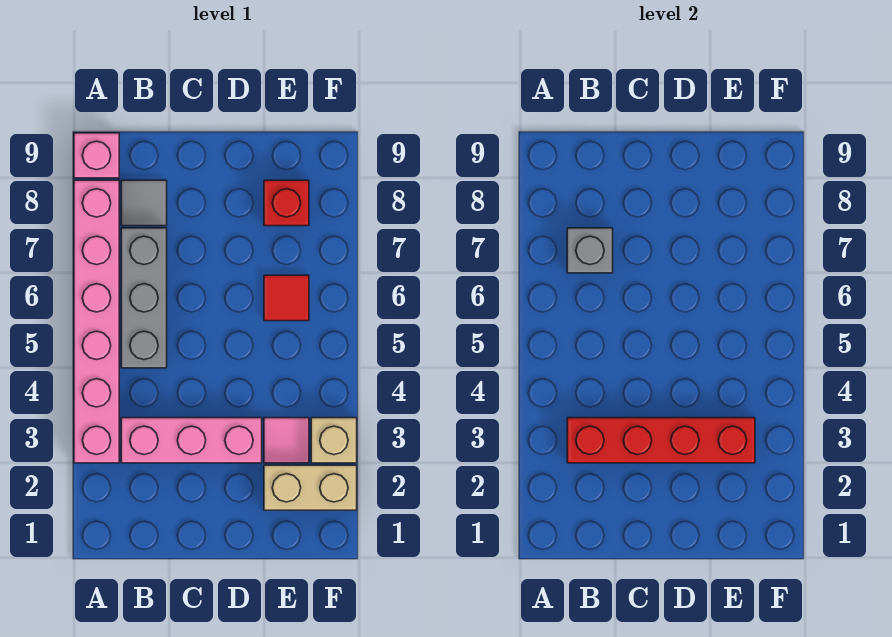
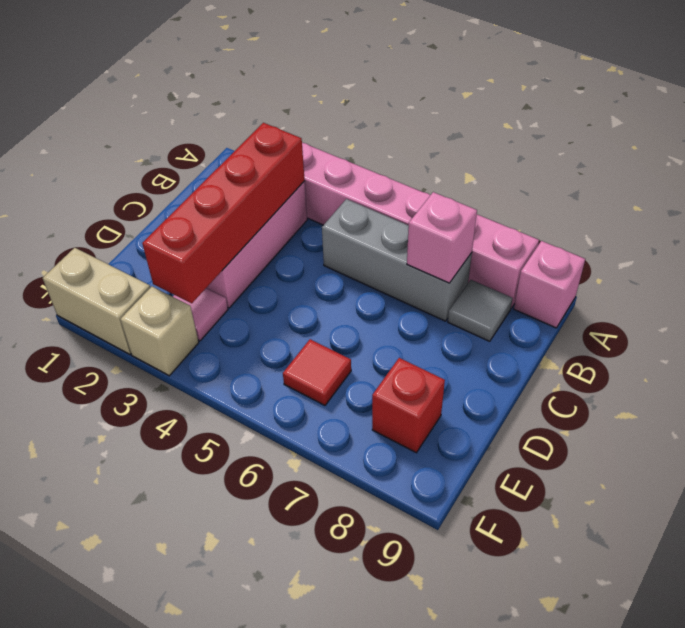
grey 1x1 brick [567,228,613,273] -> pink 1x1 brick [407,192,477,283]
tan 1x2 brick [264,465,357,510] -> tan 1x2 brick turned to [43,248,150,354]

